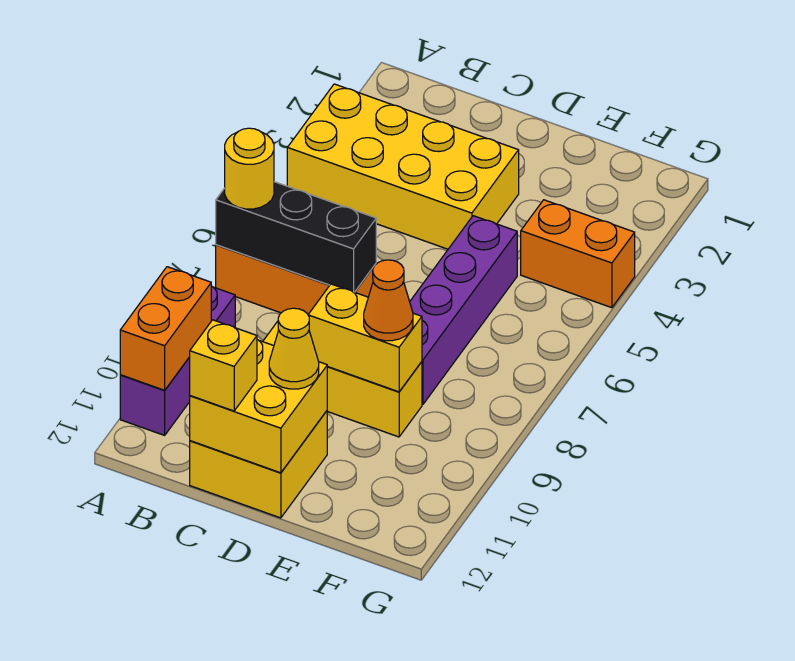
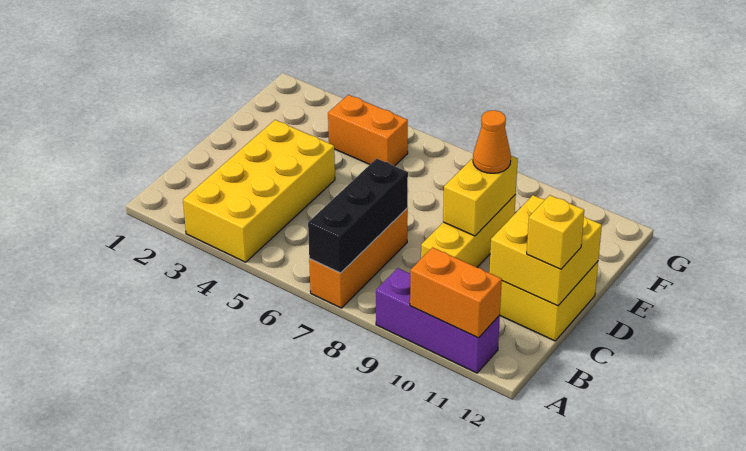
yellow 1x1 round brick [225,128,274,209] -> none
yellow 1x1 cone [269,308,319,389] -> none
purple 1x4 brick [410,216,517,404] -> none
orange 1x2 brick [521,200,635,308] -> orange 1x2 brick turned to [328,95,408,166]

